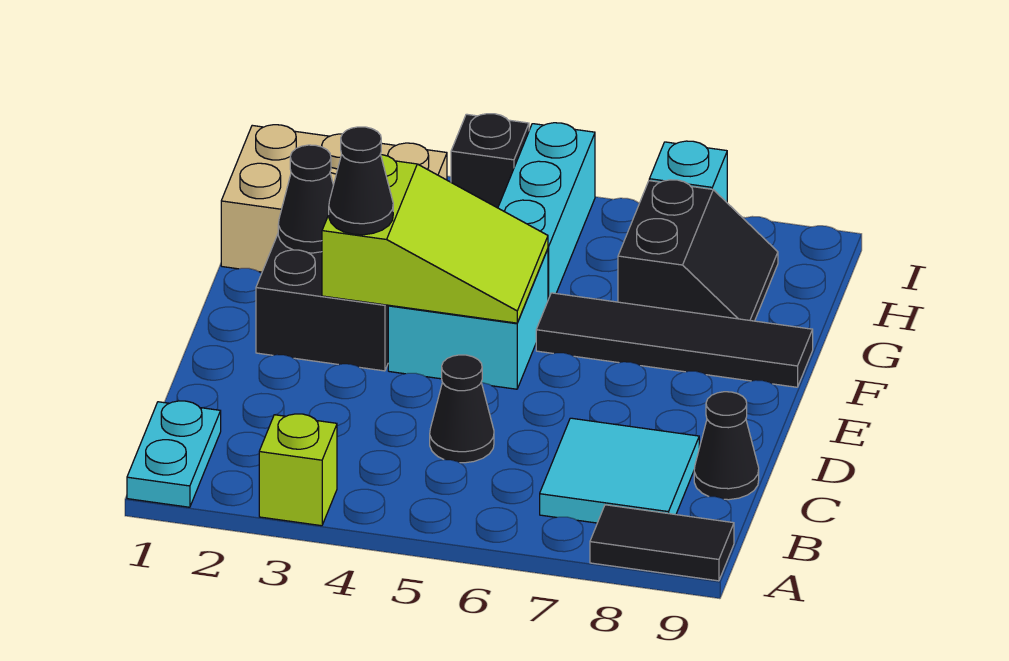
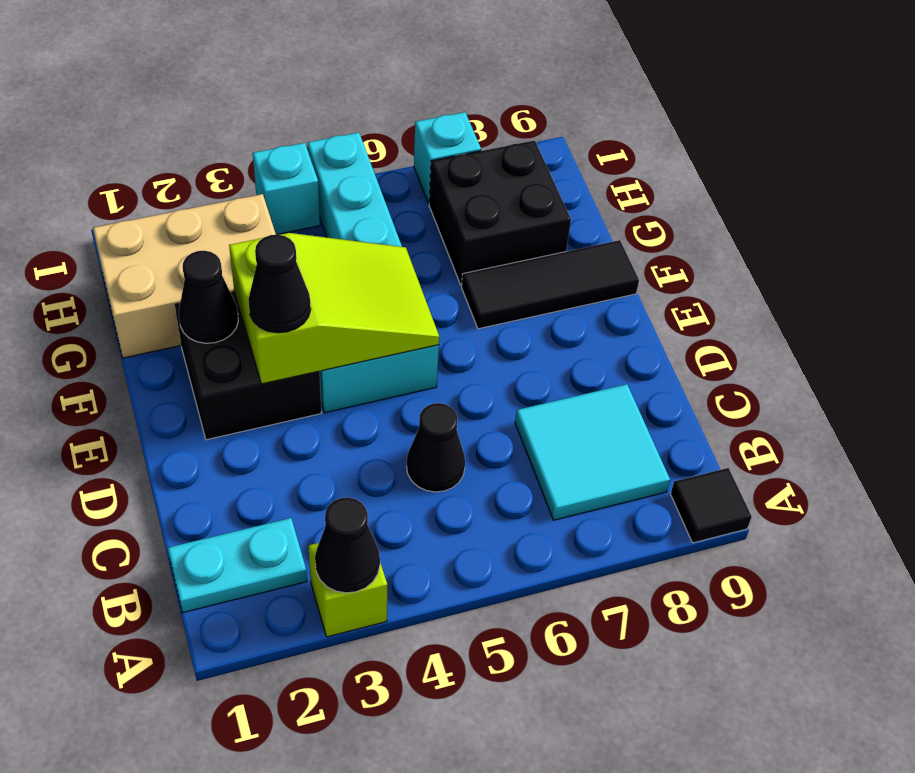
cyan 1x2 plate [127,401,221,507] -> cyan 1x2 plate turned to [168,518,307,613]
black 1x2 tile [590,505,734,581] -> black 1x1 tile [671,468,752,543]
black 1x1 cone [694,392,759,500] -> black 1x1 cone moved to [315,497,380,593]
black 1x4 tile [536,293,813,387] -> black 1x3 tile [462,240,639,329]
black 2x2 slope [618,180,778,321] -> black 2x2 brick [429,140,571,285]
black 1x1 brick [451,114,529,208] -> cyan 1x1 brick [253,143,320,235]

